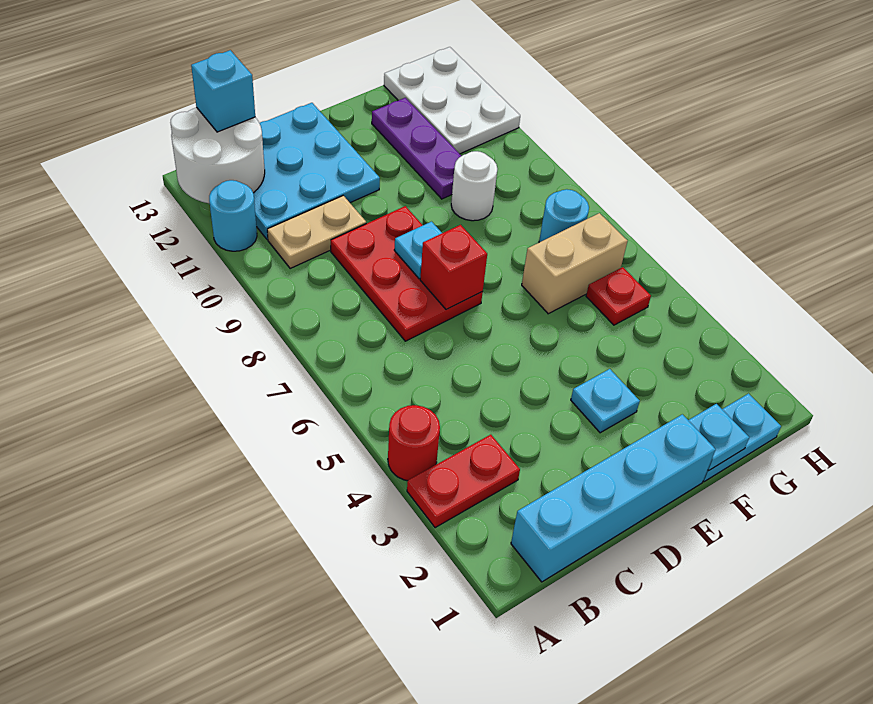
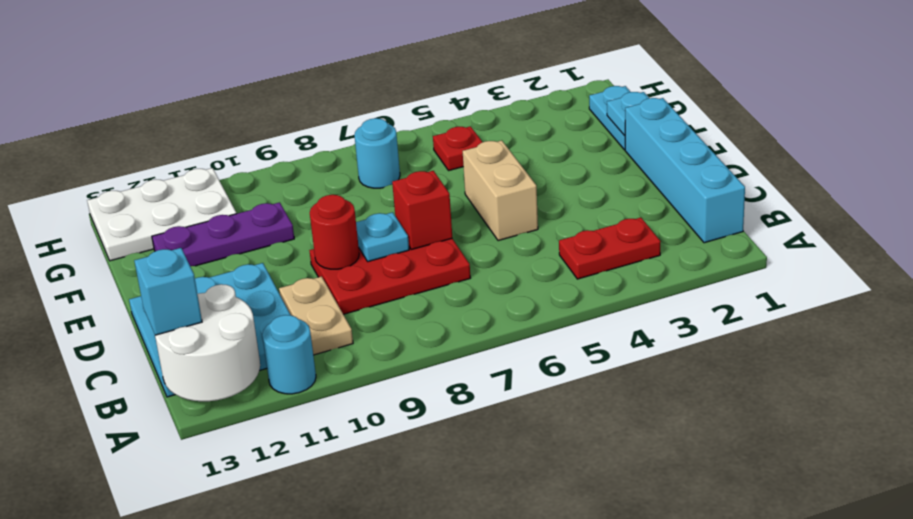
red 1x2 plate [407,435,520,528] -> red 1x2 plate turned to [559,218,661,279]
red 1x1 round brick [388,405,440,481] -> red 1x1 round brick moved to [310,195,359,269]
cyan 1x1 plate [571,369,640,433] -> none
tan 1x2 brick [522,213,628,314] -> tan 1x2 brick moved to [463,140,538,241]
white 1x1 round brick [451,151,497,221] -> none

